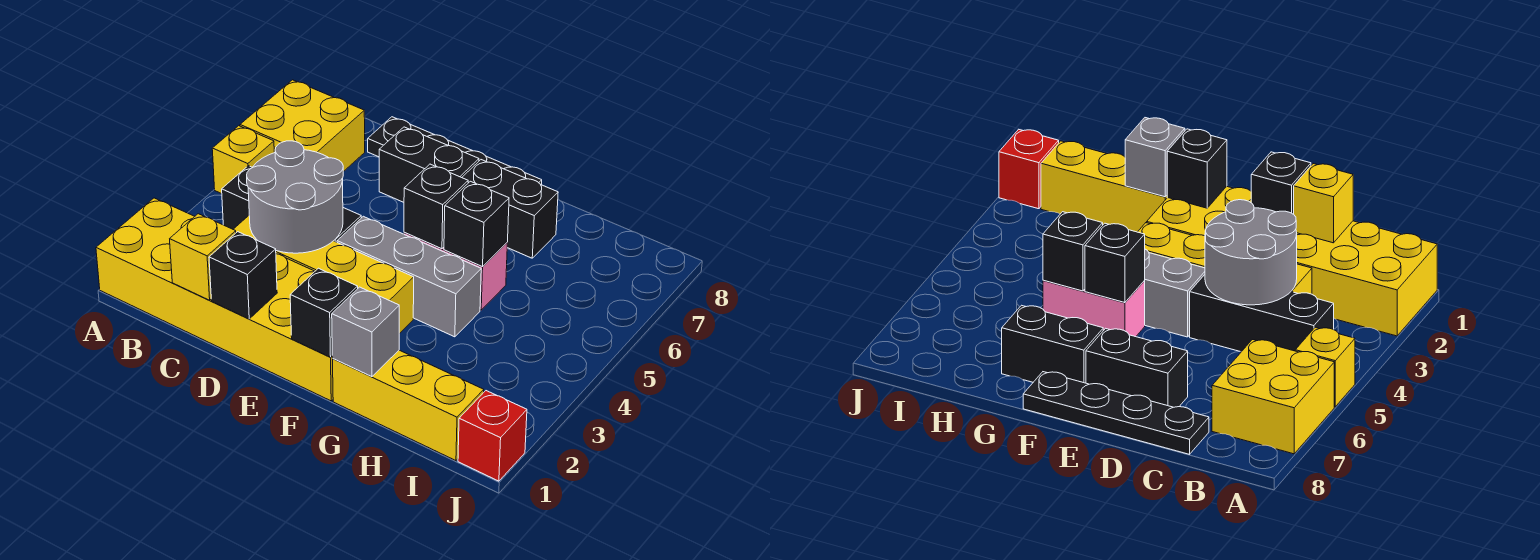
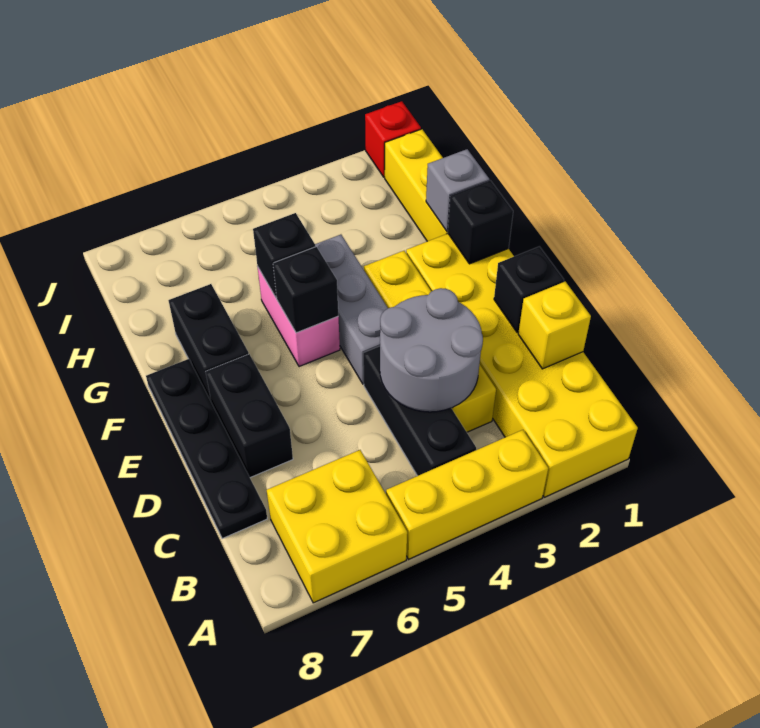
yellow 1x1 brick [212,126,274,194] -> yellow 1x3 brick [386,430,548,559]

